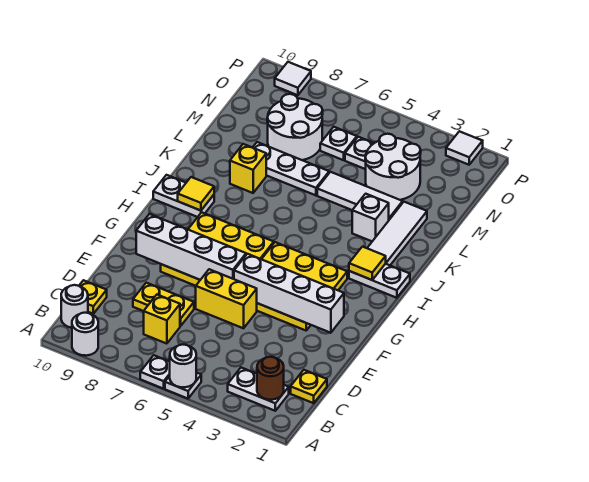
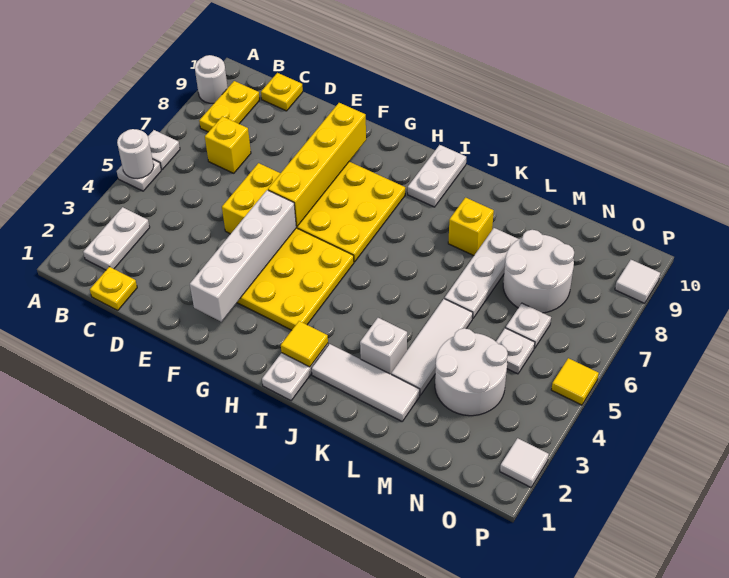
brown 1x1 round brick [257,357,284,400] -> none
white 1x1 round brick [61,285,88,328] -> none
yellow 1x2 plate [133,283,194,326] -> yellow 1x2 plate moved to [199,81,260,132]
white 1x4 brick [136,214,246,280] -> yellow 1x4 brick [268,103,366,226]
yellow 1x1 tile [178,177,214,211] -> yellow 1x1 tile moved to [551,358,599,405]

